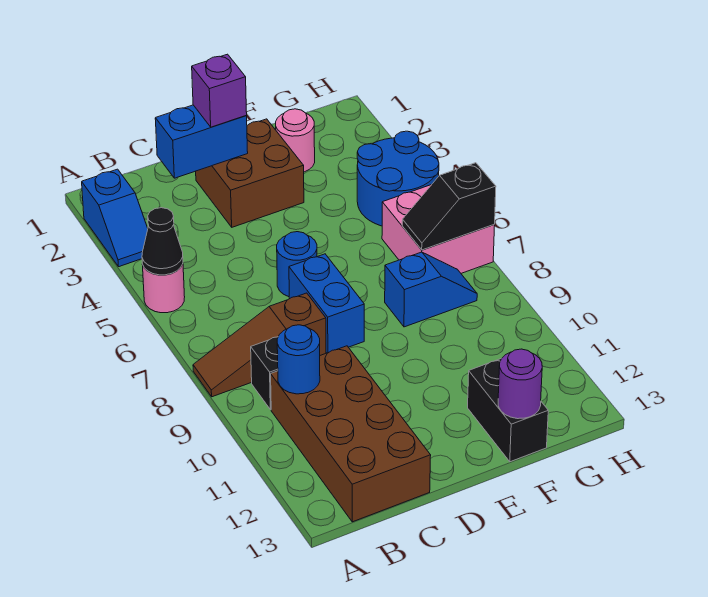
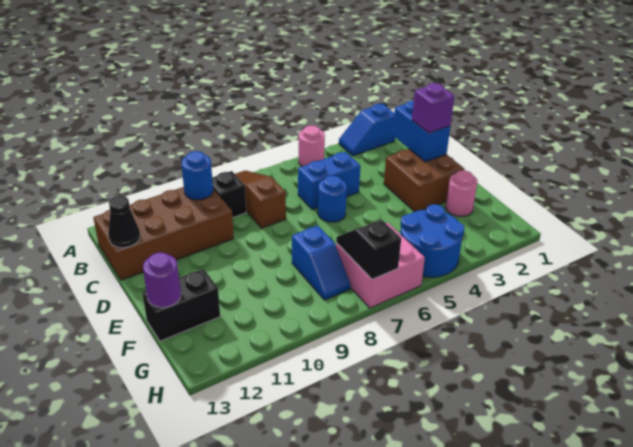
black 1x1 cone [142,208,183,275] -> black 1x1 cone moved to [108,196,140,248]
blue 1x2 brick [289,254,364,353] -> blue 1x2 brick moved to [298,152,360,210]

